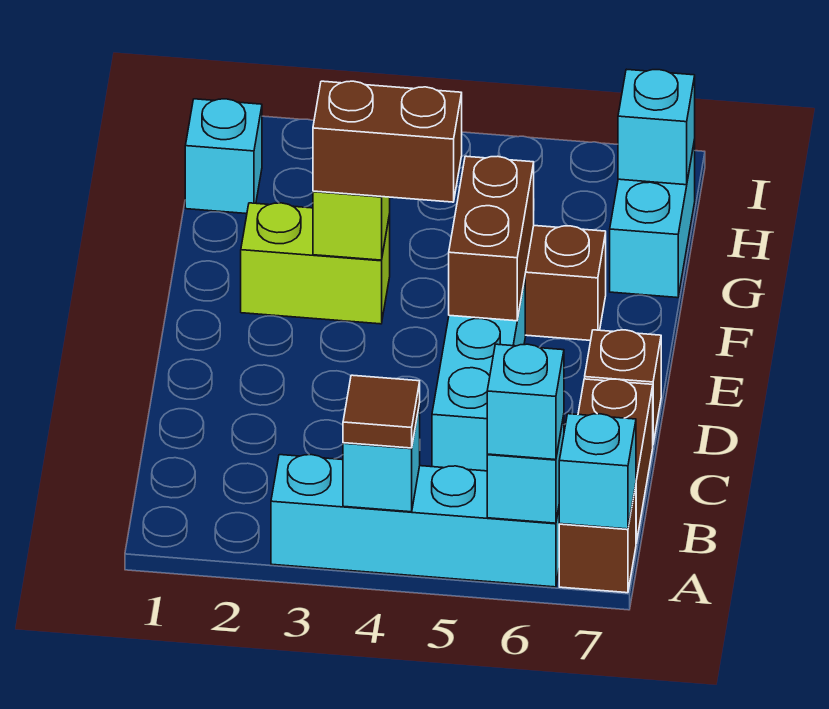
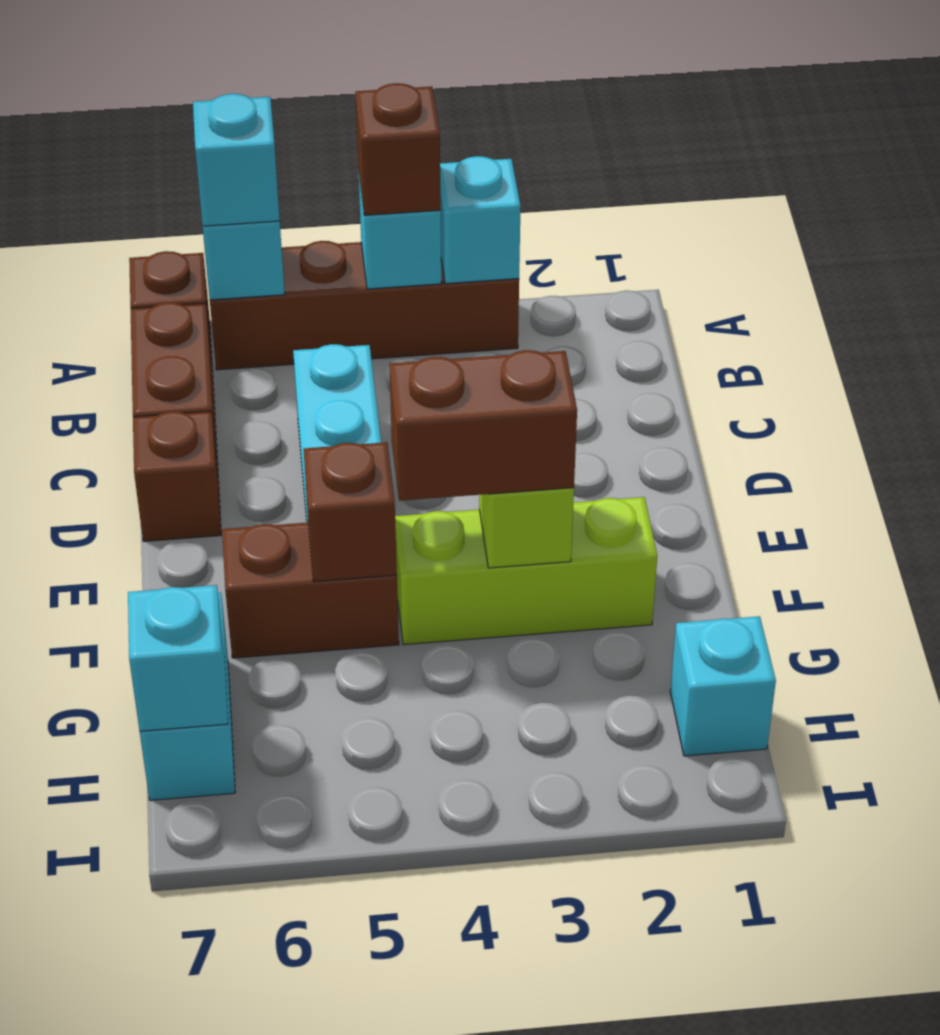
cyan 1x4 brick [271,455,559,587] -> brown 1x4 brick [210,241,519,370]
brown 1x1 tile [343,375,420,448] -> brown 1x1 brick [355,83,441,215]
cyan 1x1 brick [559,414,636,529] -> cyan 1x1 brick moved to [440,156,521,284]
brown 1x2 brick [449,156,534,321] -> brown 1x1 brick [304,442,397,581]
lime 1x2 brick [241,203,390,324] -> lime 1x3 brick [395,497,657,645]

